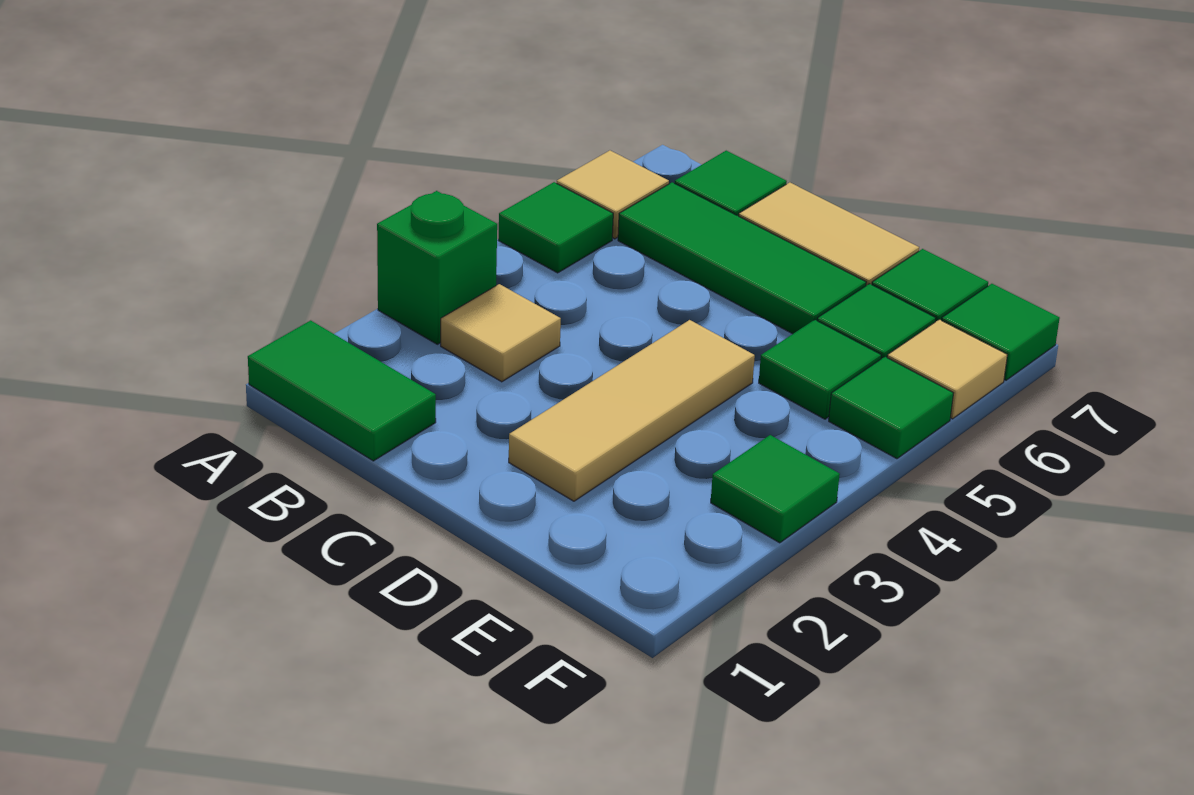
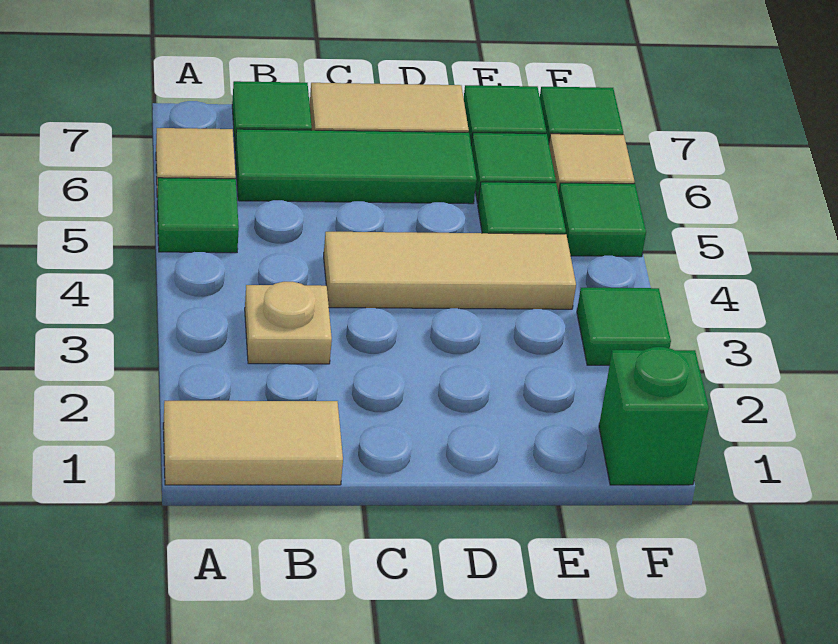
green 1x2 tile [248,320,436,461] -> tan 1x2 tile [163,401,343,485]
green 1x1 brick [377,191,497,344] -> green 1x1 brick moved to [599,347,709,485]
tan 1x1 tile [441,284,561,382] -> tan 1x1 plate [245,282,332,364]
tan 1x3 tile [509,320,755,501] -> tan 1x3 tile turned to [324,232,576,309]

